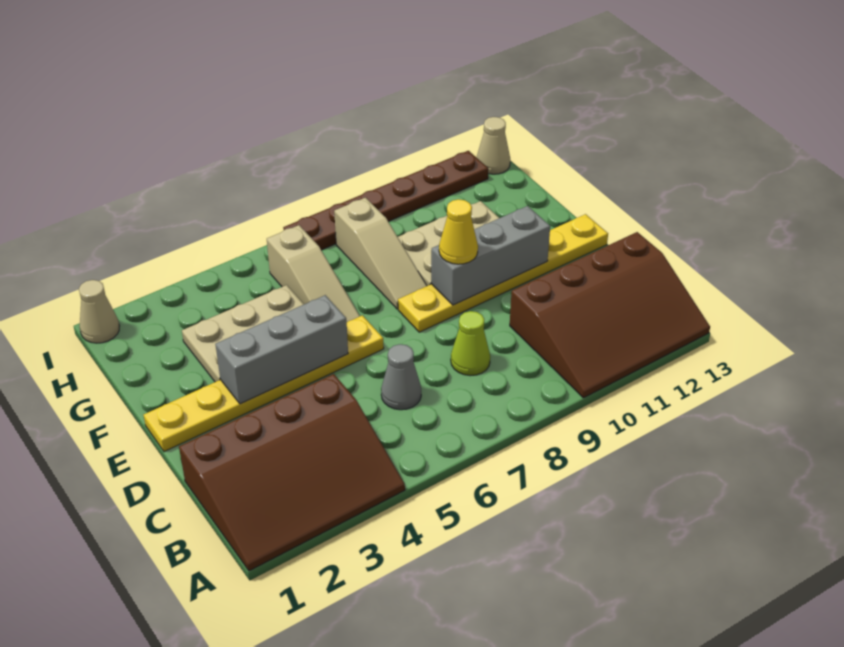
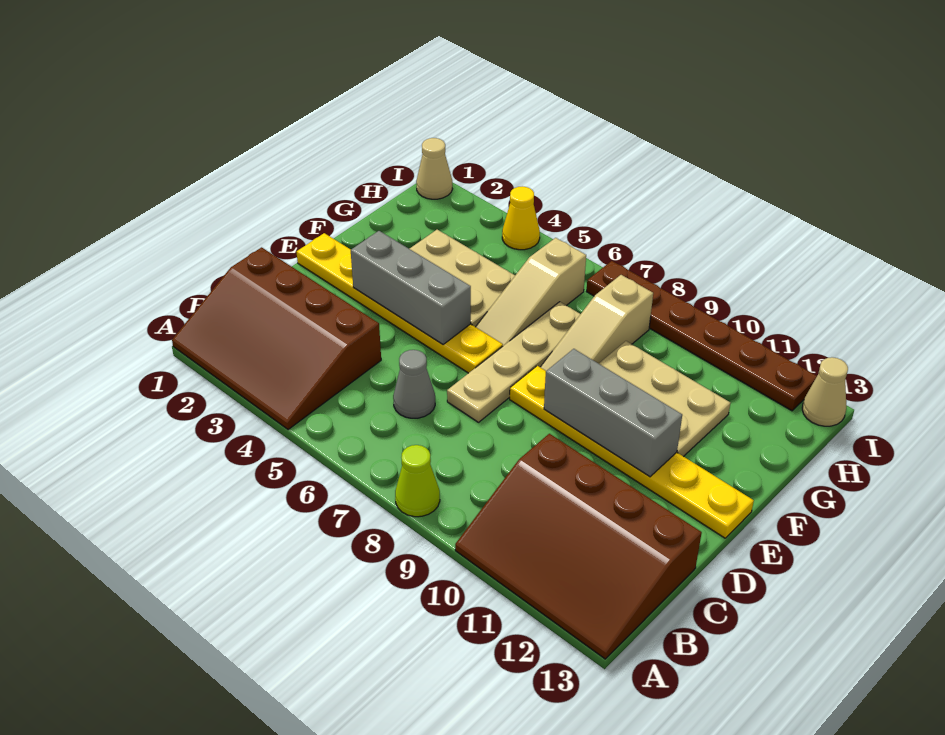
lime 1x1 cone [451,311,490,376] -> lime 1x1 cone moved to [395,445,440,517]
none -> tan 1x4 plate [447,302,580,422]
yellow 1x1 cone [439,199,478,264] -> yellow 1x1 cone moved to [502,186,540,250]

